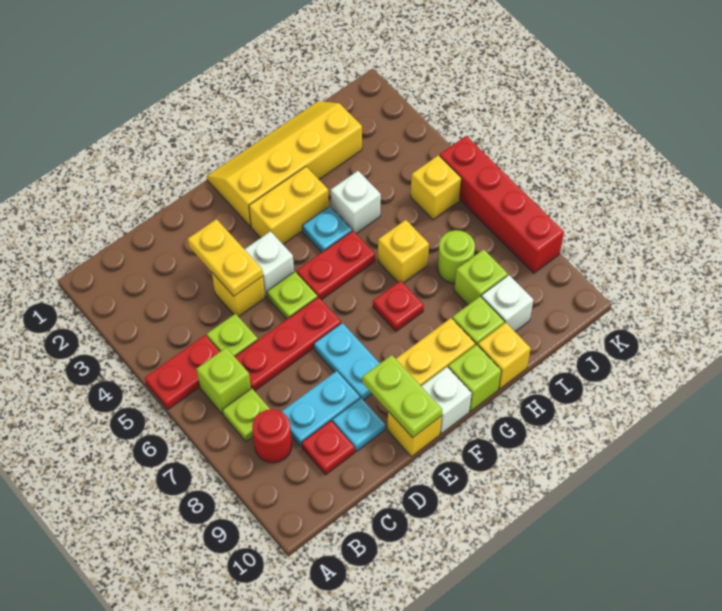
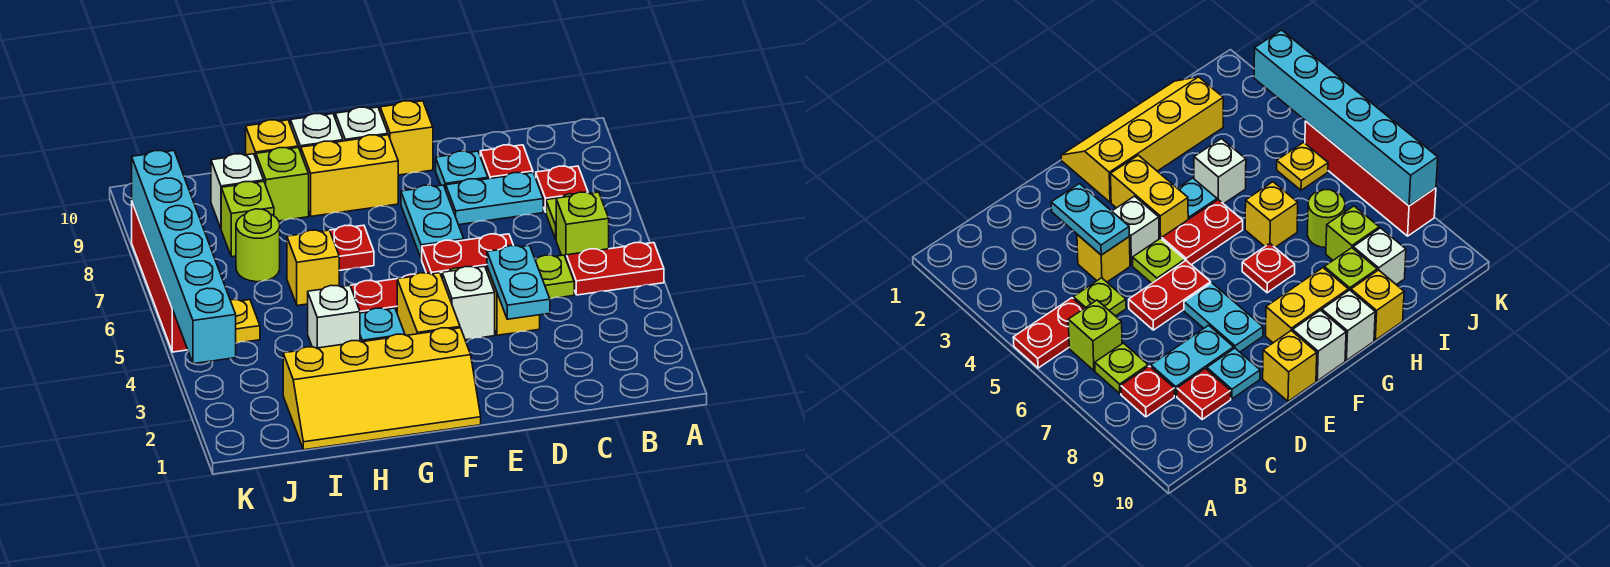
red 1x1 round brick [252,409,292,463] -> red 1x1 plate [536,166,588,212]
red 1x3 plate [235,297,341,391] -> red 1x2 plate [422,234,514,274]
yellow 1x2 plate [188,219,263,296] -> cyan 1x2 plate [487,246,550,319]
lime 1x2 plate [363,355,442,438] -> none
yellow 1x2 brick [249,167,329,244] -> yellow 1x2 brick turned to [397,273,460,335]
lime 1x1 brick [448,345,501,411] -> white 1x1 brick [291,114,343,152]
yellow 1x1 brick [411,155,461,220] -> yellow 1x1 plate [230,300,260,343]
none -> cyan 1x6 brick [132,151,236,364]

